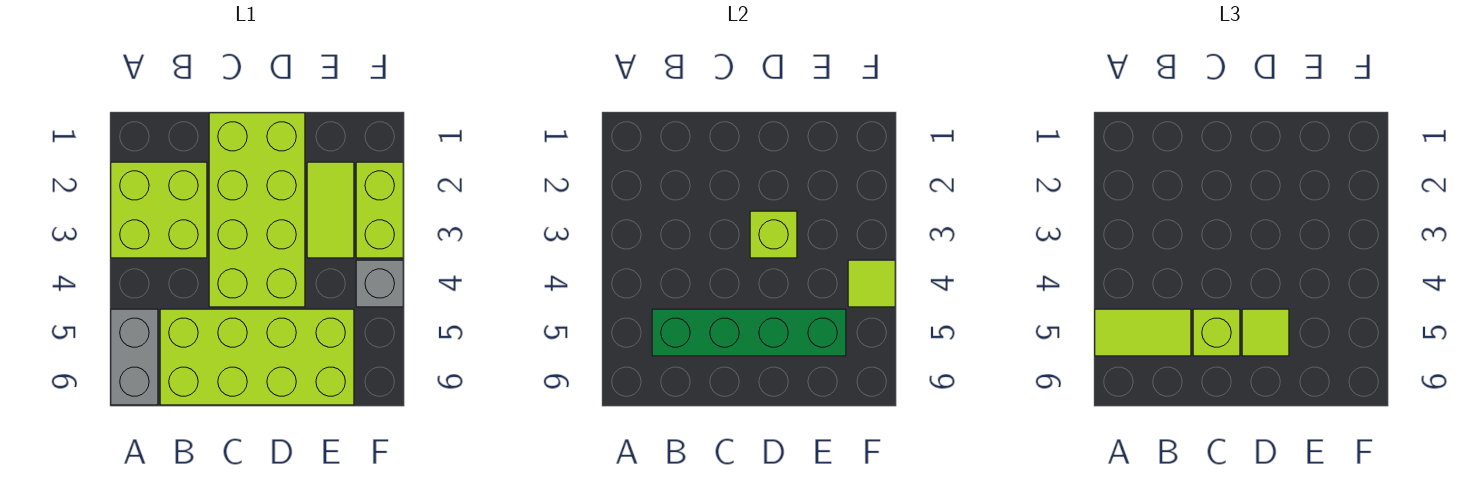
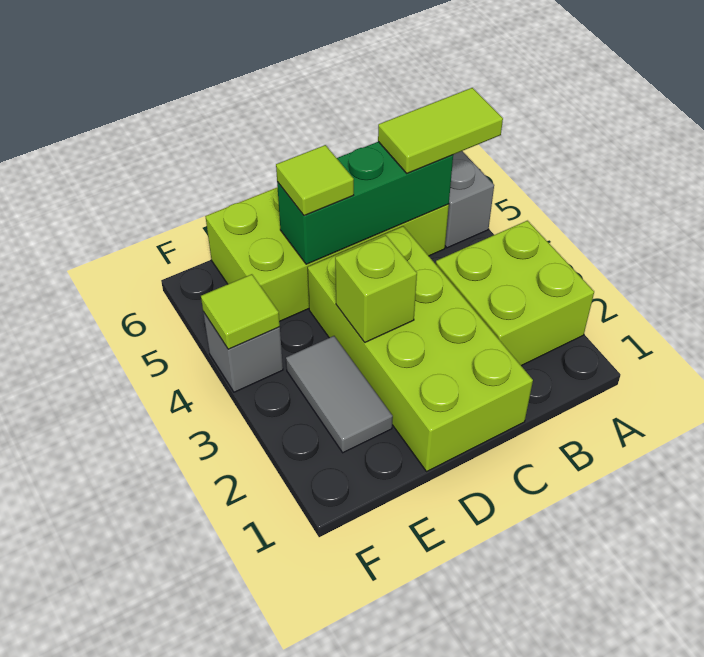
green 1x4 brick [652,309,846,356] -> green 1x3 brick [277,142,453,264]
lime 1x1 brick [1193,309,1240,356] -> none
lime 1x2 tile [307,162,354,258] -> grey 1x2 tile [286,336,393,453]
lime 1x2 brick [356,162,403,258] -> none

